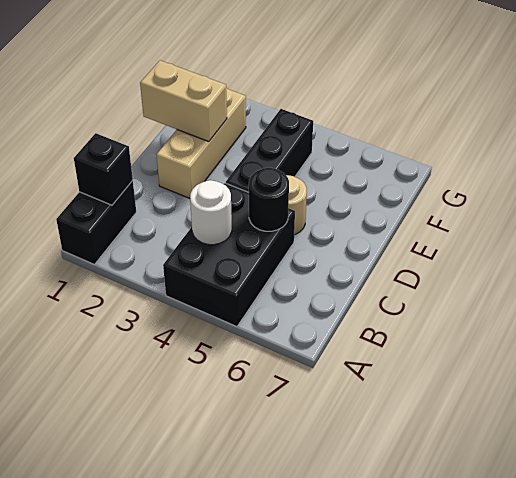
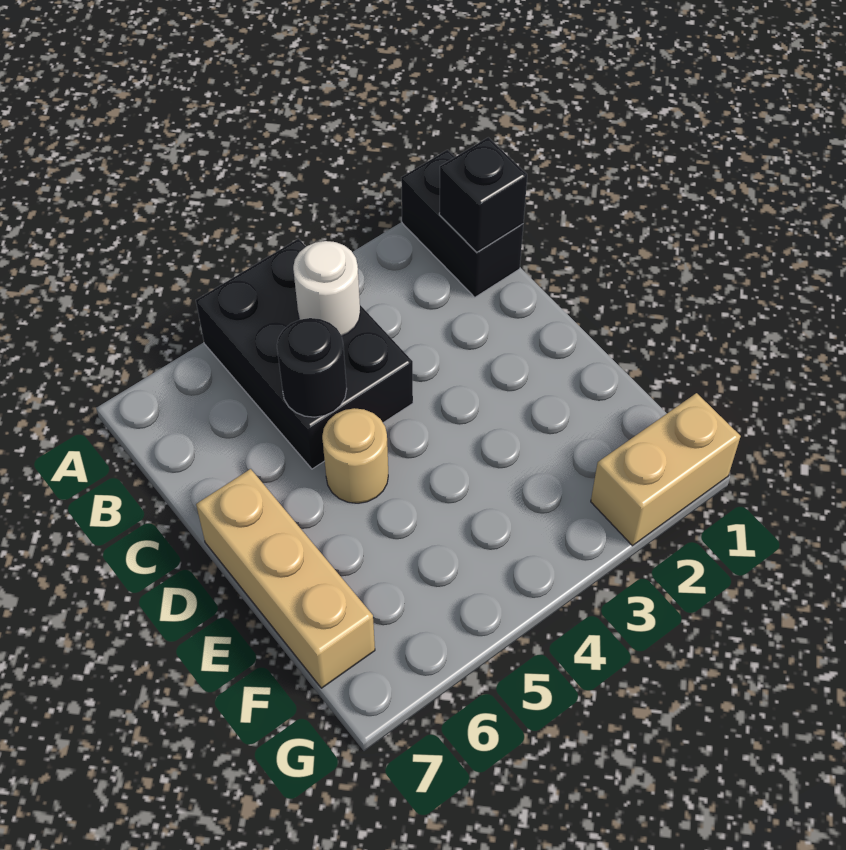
tan 1x3 brick [157,88,246,198] -> tan 1x3 brick moved to [196,469,375,688]
black 1x3 brick [226,109,313,192] -> none
tan 1x2 brick [140,60,227,142] -> tan 1x2 brick moved to [591,393,741,546]

